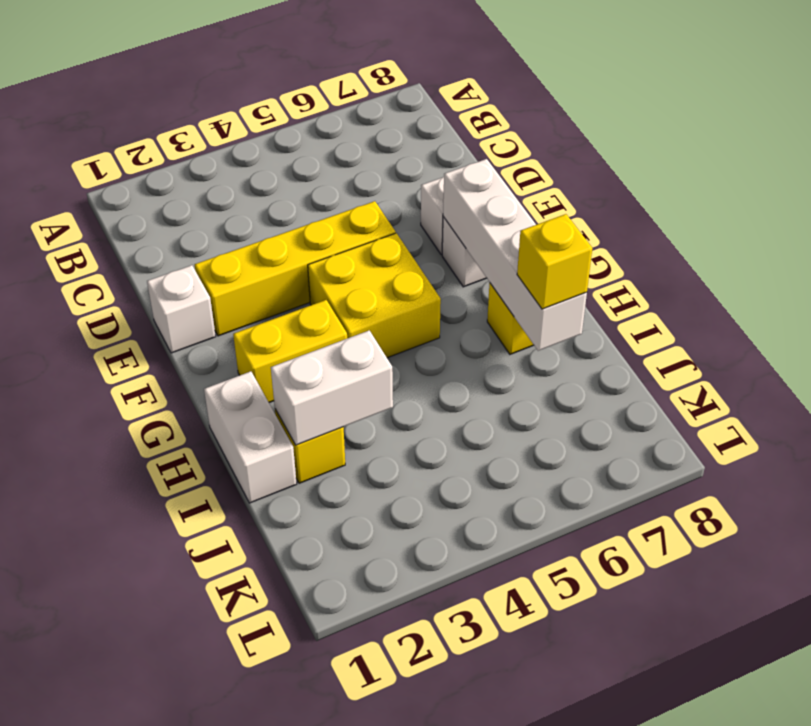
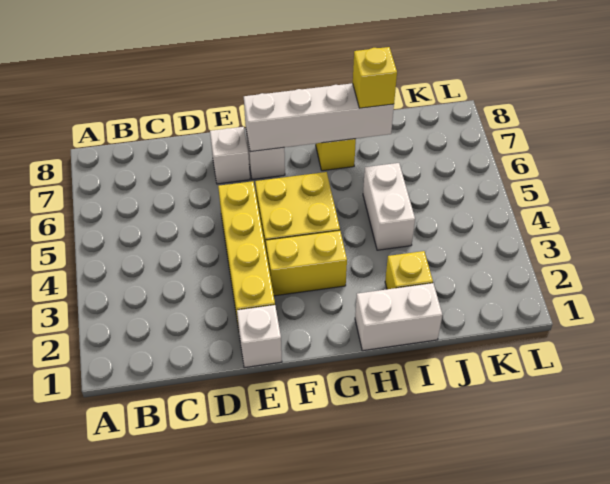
yellow 1x2 brick [233,300,347,403] -> yellow 1x2 brick turned to [266,230,347,296]
white 1x2 brick [271,330,393,445] -> white 1x2 brick moved to [363,163,415,250]

